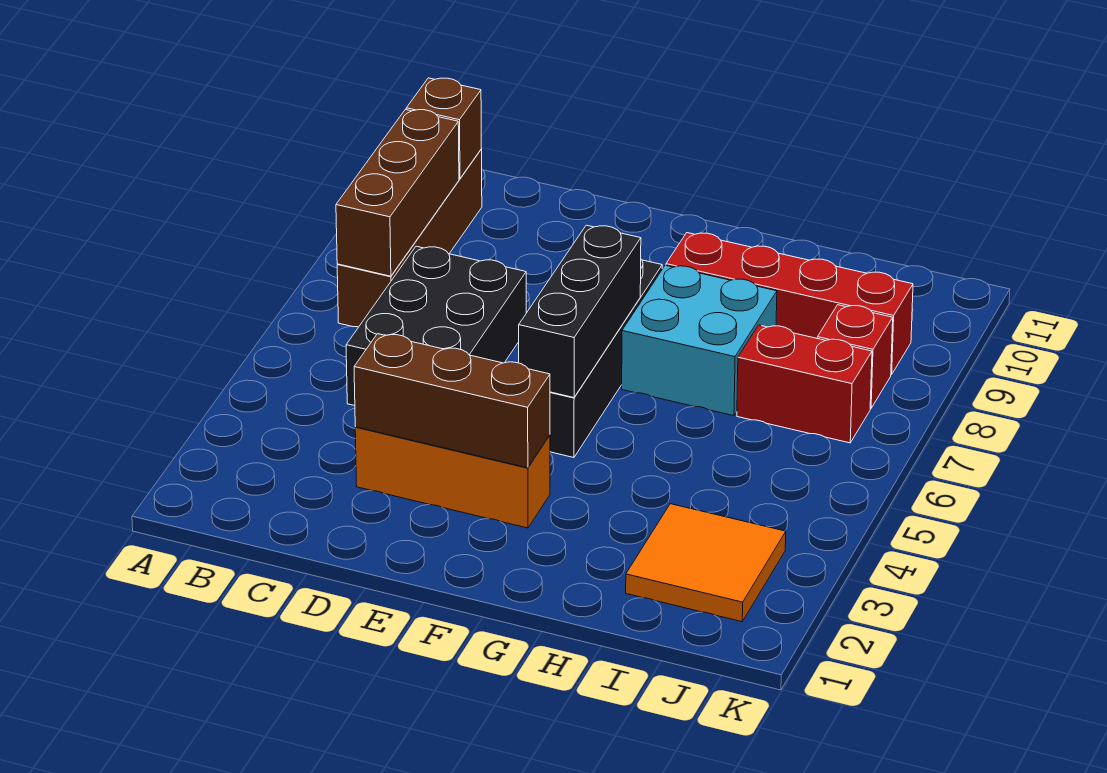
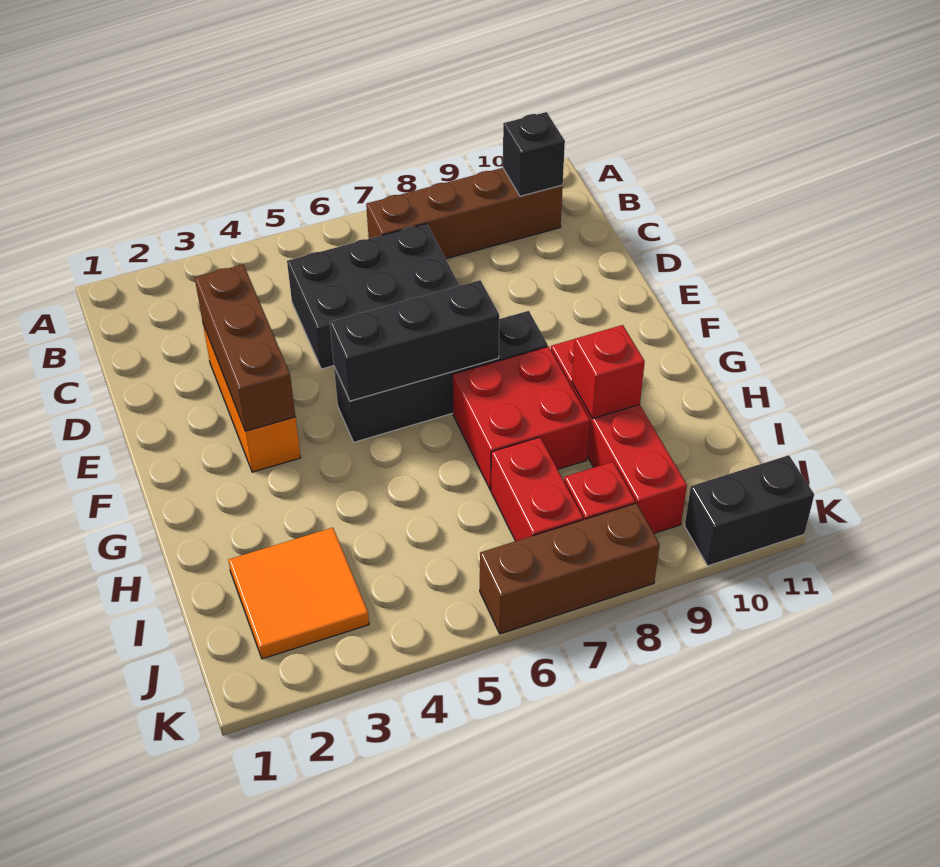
brown 1x3 brick [336,110,459,276] -> brown 1x3 brick moved to [480,503,660,634]
brown 1x1 brick [406,78,481,179] -> black 1x1 brick [503,112,565,196]
cyan 2x2 brick [622,265,777,416] -> red 2x2 brick [452,346,590,490]
none -> red 1x1 brick [572,325,645,419]
none -> black 1x2 brick [685,455,814,566]

